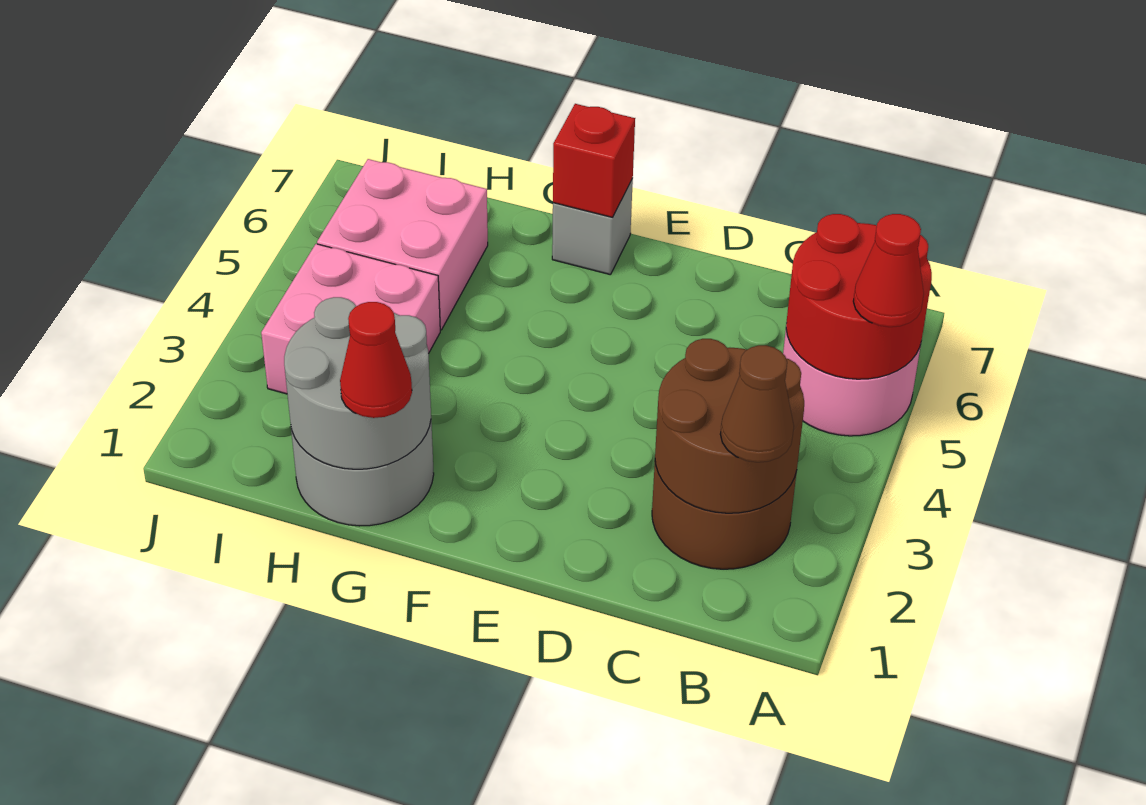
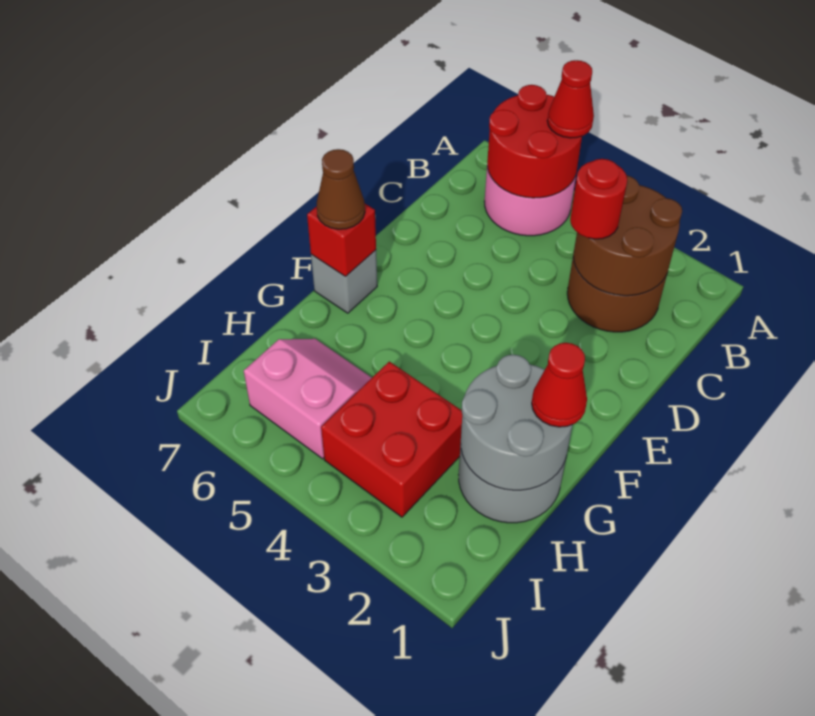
brown 1x1 cone [720,345,794,462] -> brown 1x1 cone moved to [316,149,365,229]
none -> red 1x1 round brick [570,159,627,239]
pink 2x2 brick [261,244,440,394] -> red 2x2 brick [321,362,462,517]
pink 2x2 brick [317,159,488,330] -> pink 2x2 slope [244,339,372,459]

